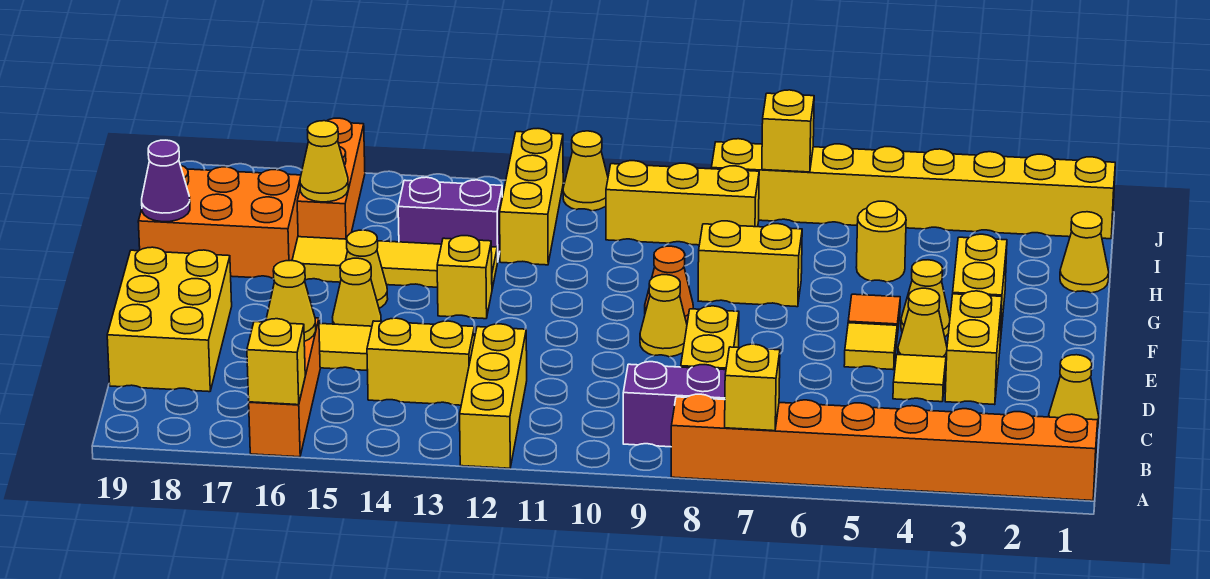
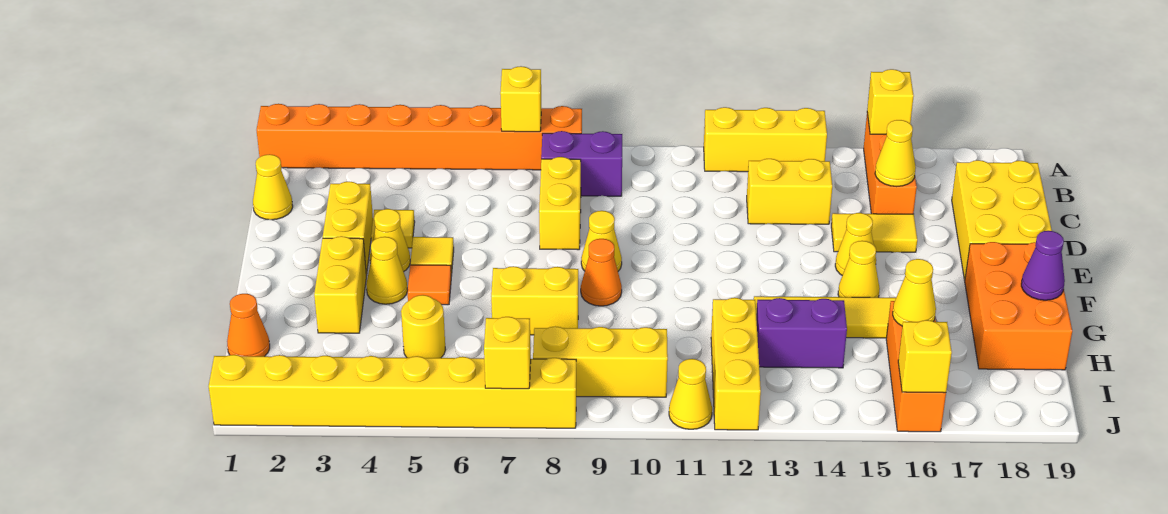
yellow 1x3 brick [460,324,527,468] -> yellow 1x3 brick turned to [704,107,827,172]
yellow 1x1 brick [437,236,492,319] -> yellow 1x1 brick moved to [898,320,952,393]
orange 2x3 brick [138,166,301,279] -> orange 2x3 brick turned to [965,242,1072,370]
yellow 1x1 cone [1060,212,1109,293] -> orange 1x1 cone [227,294,270,356]

